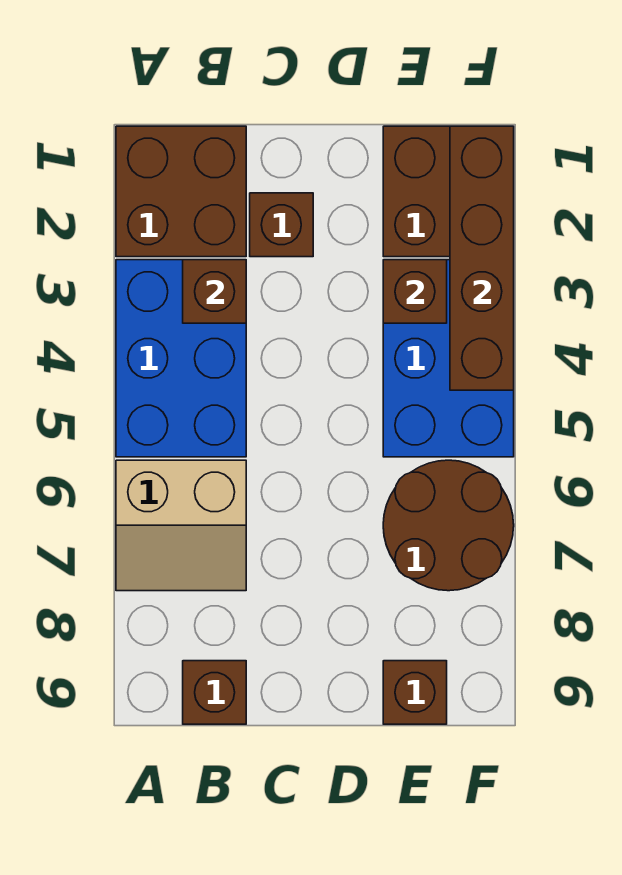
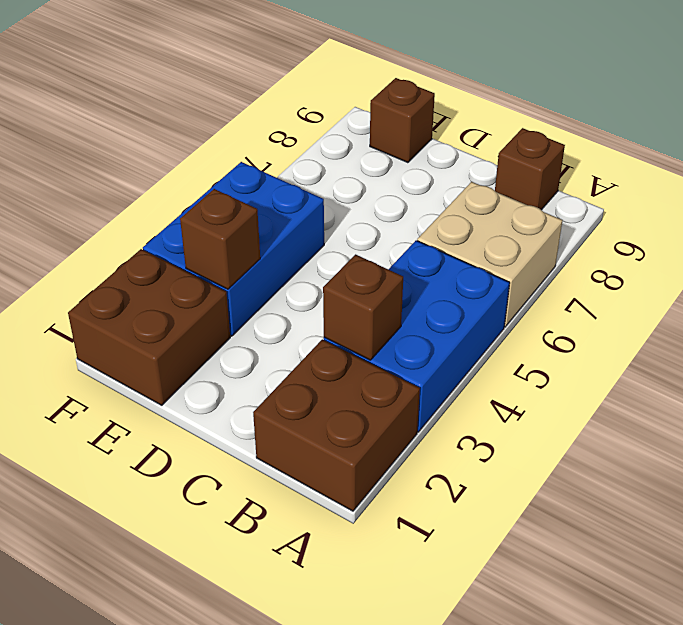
tan 2x2 slope [116,460,246,591] -> tan 2x2 brick [417,182,562,327]
brown 1x1 brick [250,193,313,257] -> none
brown 2x2 round brick [383,460,514,591] -> none
brown 1x4 brick [450,126,514,390] -> none

